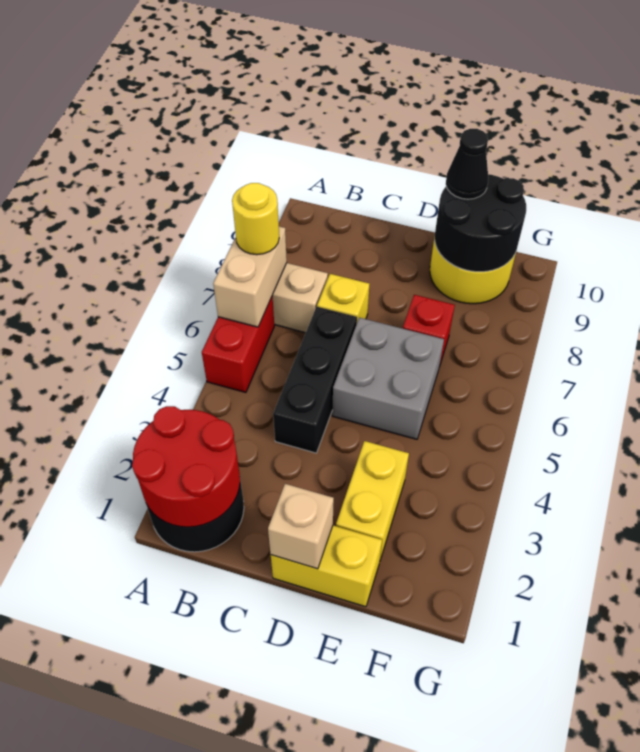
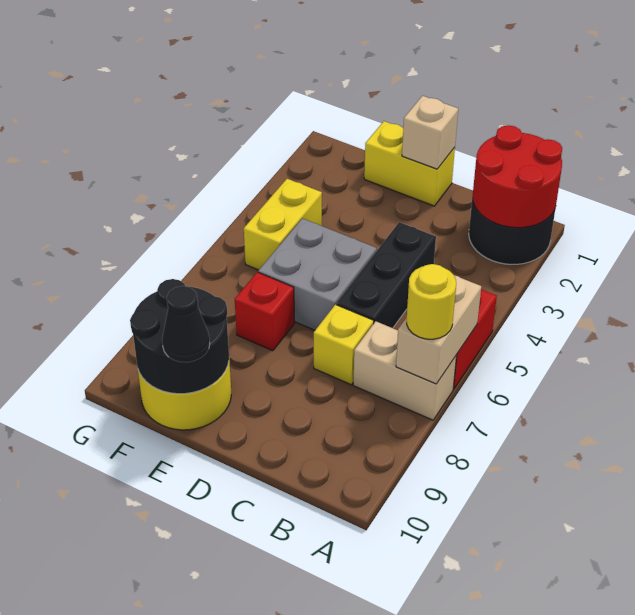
yellow 1x2 brick [336,441,409,560] -> yellow 1x2 brick moved to [244,179,322,270]

